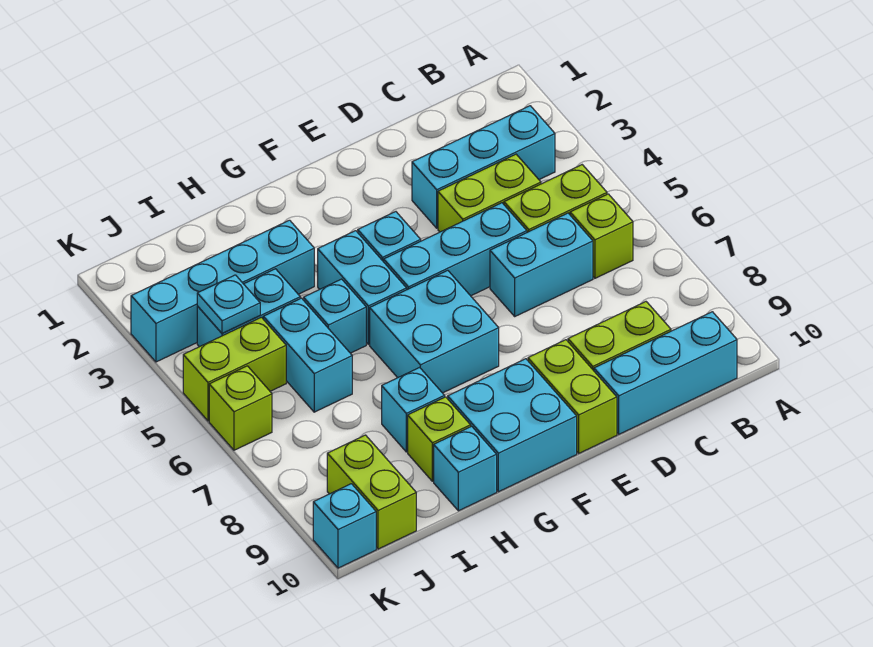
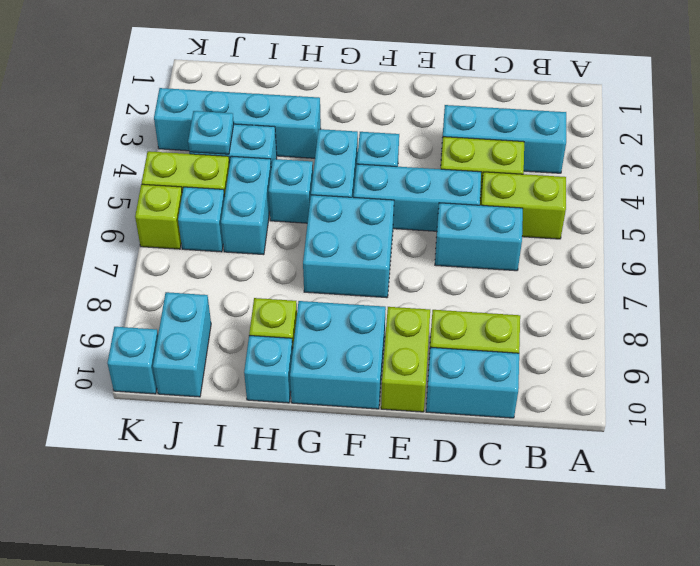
lime 1x1 brick [570,194,633,278] -> none
cyan 1x3 brick [594,312,737,434] -> cyan 1x2 brick [426,347,519,418]
cyan 1x1 brick [382,367,445,452] -> cyan 1x1 brick moved to [178,187,225,252]
lime 1x2 brick [327,435,416,549] -> cyan 1x2 brick [153,292,211,397]

